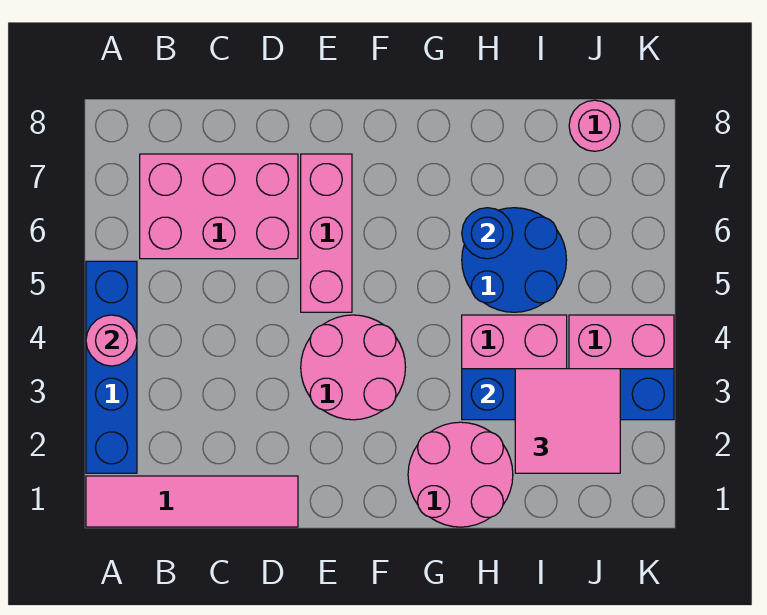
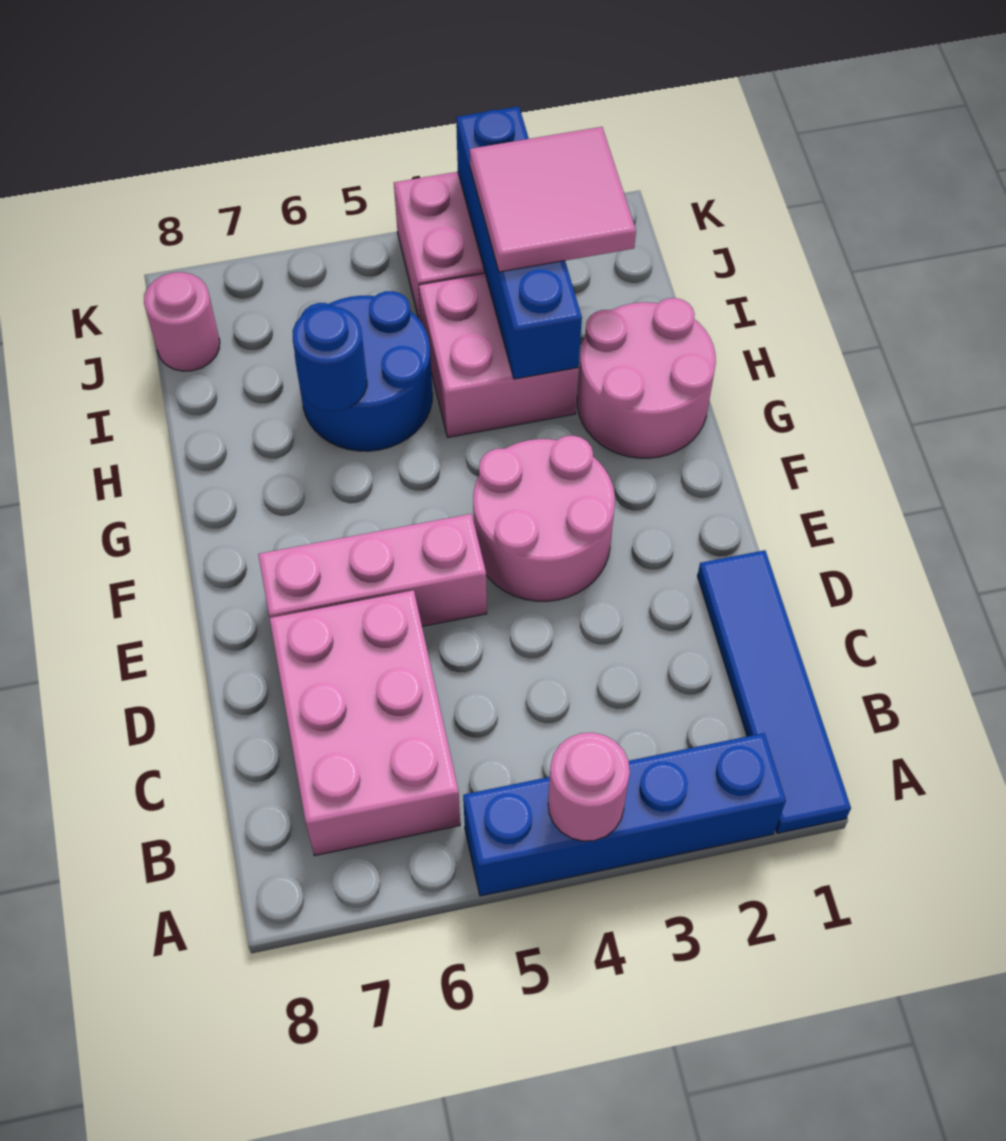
pink 1x4 tile [86,476,298,527] -> blue 1x4 tile [698,550,851,833]

